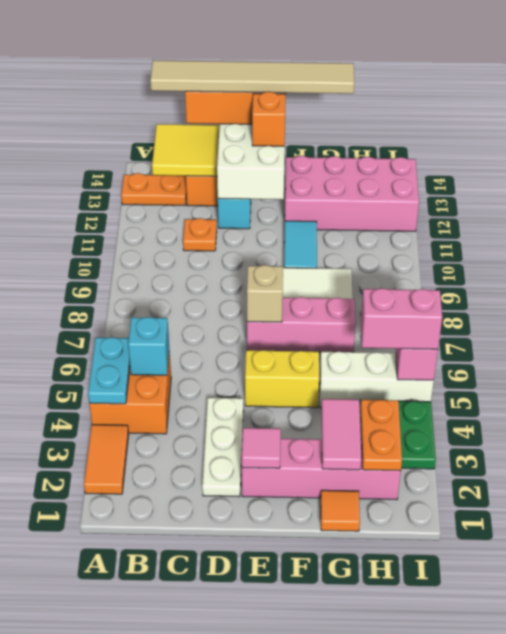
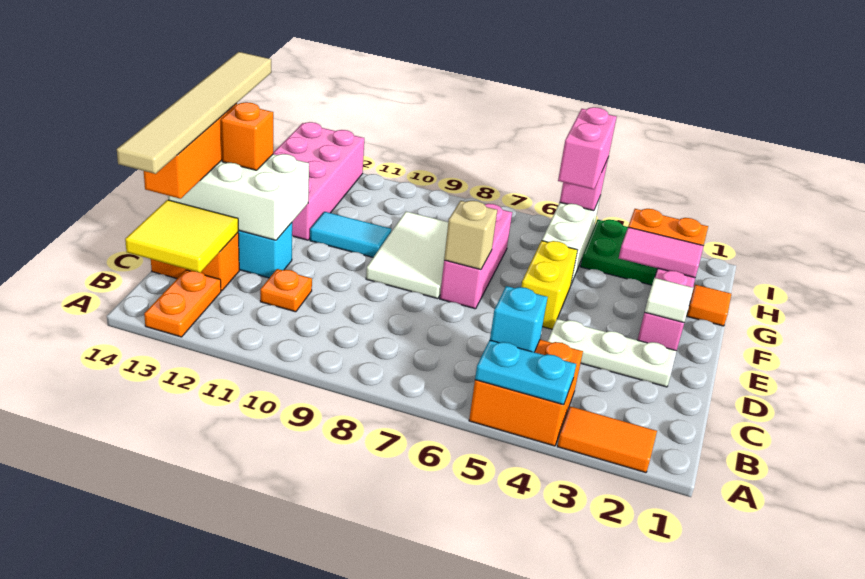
pink 1x1 tile [242,428,281,468] -> white 1x1 tile [645,278,693,323]

